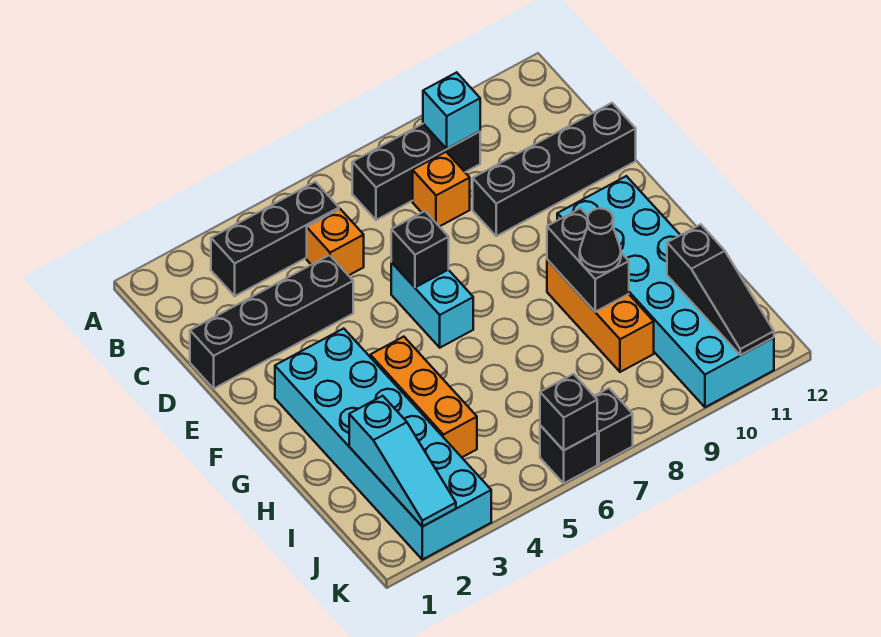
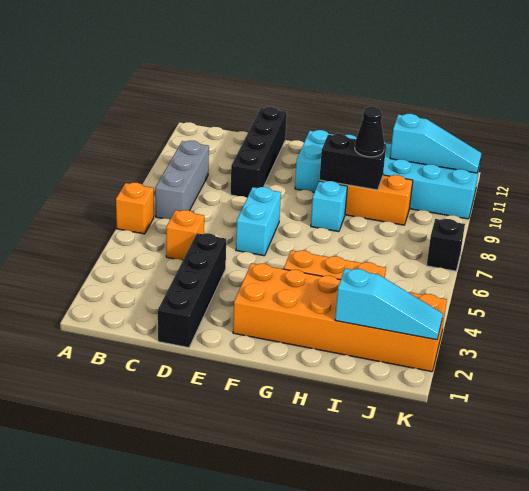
black 1x3 brick [211,182,339,296] -> none
black 1x3 brick [352,124,480,220] -> grey 1x3 brick [155,141,209,219]
cyan 1x1 brick [423,72,480,149] -> cyan 1x1 brick moved to [311,181,347,232]
orange 1x1 brick [413,152,470,227] -> orange 1x1 brick moved to [116,183,154,234]
cyan 1x2 brick [391,262,473,348] -> cyan 1x2 brick turned to [236,187,281,256]
black 1x1 brick [391,211,449,287] -> none
cyan 2x6 brick [275,328,491,560] -> orange 2x6 brick [233,263,447,372]
black 1x3 slope [667,224,774,355] -> cyan 1x3 slope [390,114,481,173]
black 1x1 brick [540,425,597,483] -> none
black 1x1 brick [540,374,597,450] -> none

